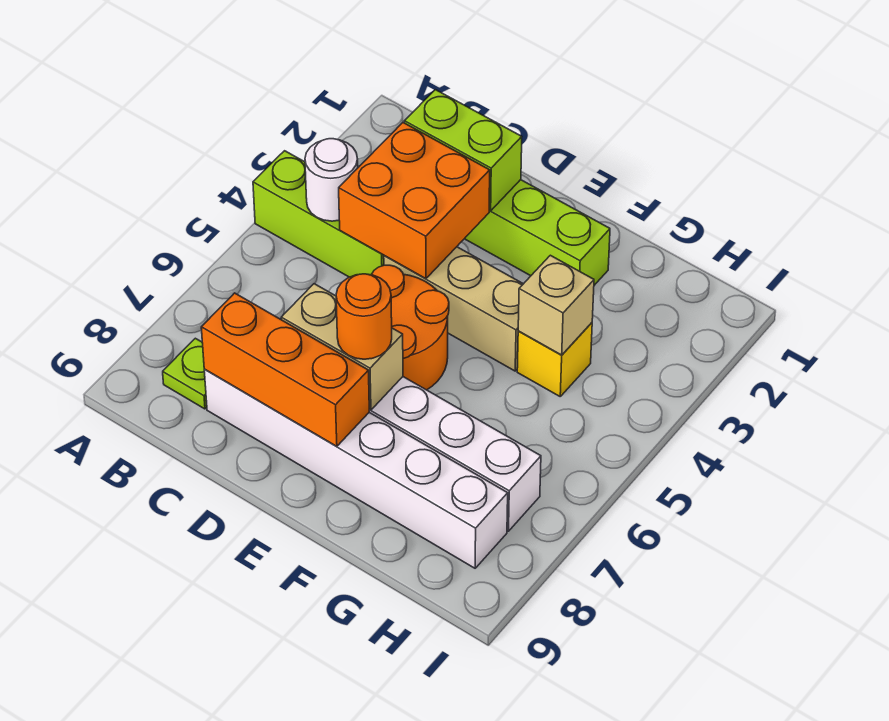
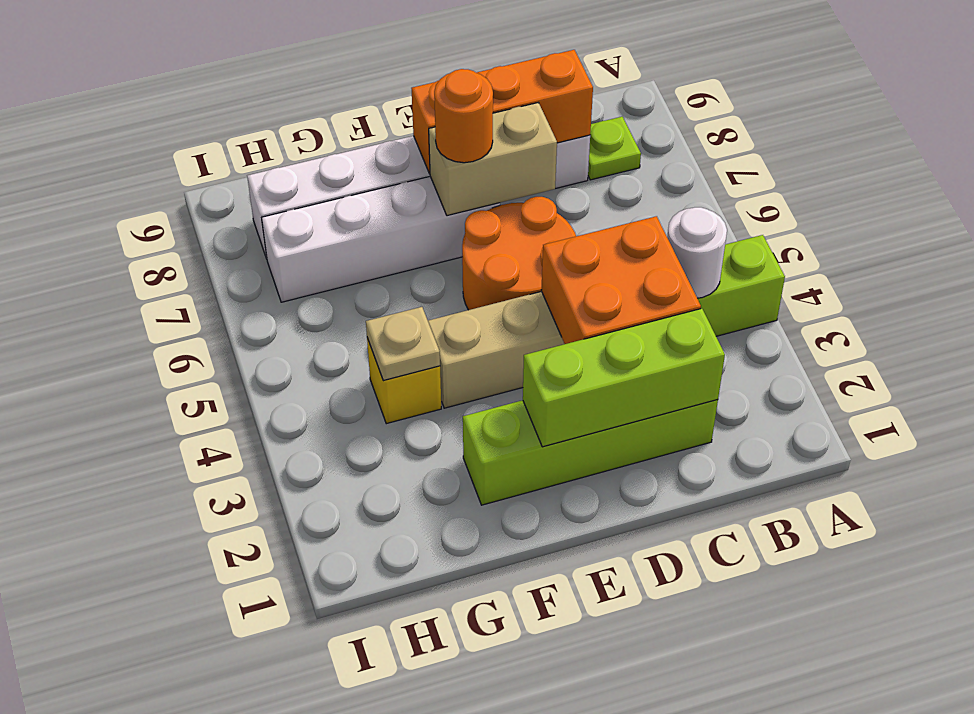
lime 1x2 brick [405,90,522,211] -> lime 1x3 brick [523,308,725,447]
tan 1x1 brick [518,255,594,355] -> tan 1x1 plate [366,307,440,381]

